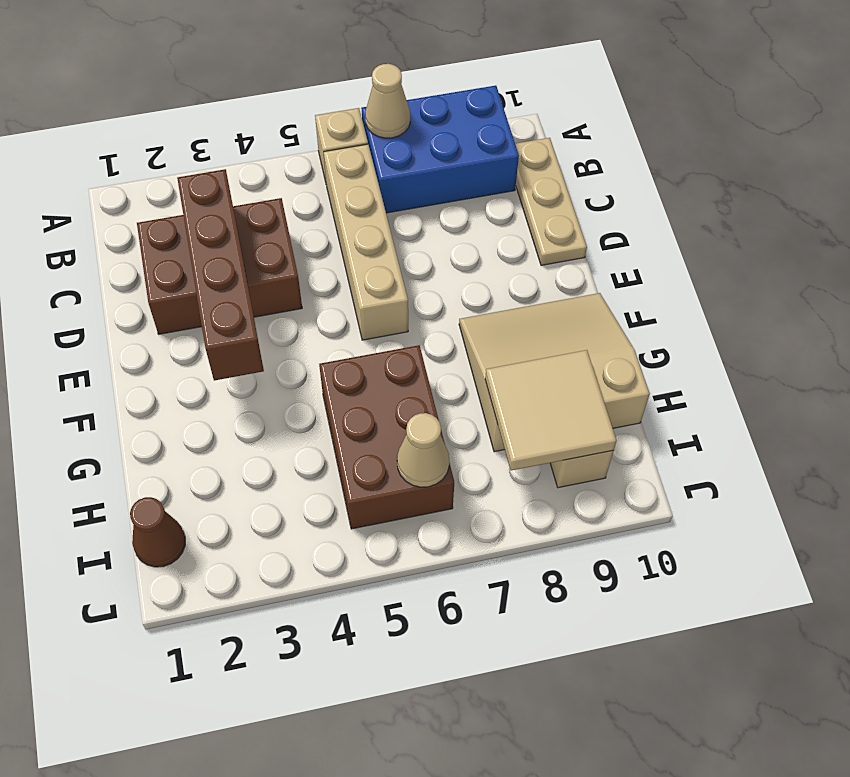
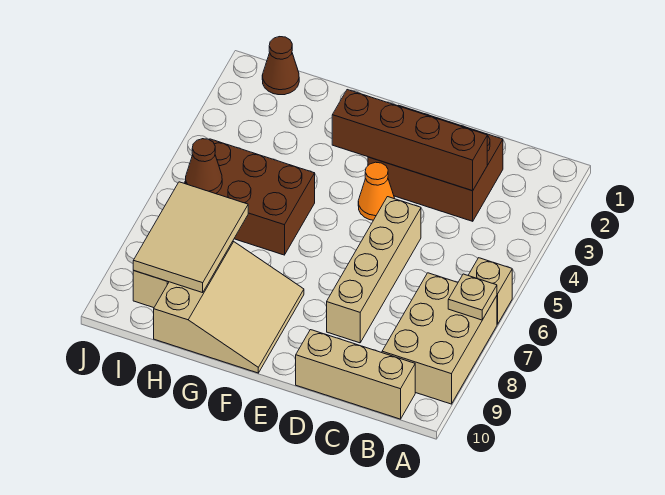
blue 2x3 brick [361,86,519,213] -> tan 2x3 brick [382,273,497,404]
tan 1x1 cone [365,64,410,138] -> tan 1x1 plate [448,274,497,320]
tan 1x4 brick [324,144,408,340] -> tan 1x4 brick turned to [327,197,421,343]
tan 1x3 plate [515,138,587,265] -> tan 1x3 brick [296,330,415,419]
brown 2x3 brick [137,198,302,334] -> brown 2x3 brick turned to [368,105,503,221]
none -> orange 1x1 cone [358,162,395,220]
tan 2x2 tile [485,350,616,470] -> tan 2x3 tile [133,182,248,293]
tan 1x1 cone [397,413,449,487] -> brown 1x1 cone [186,139,222,194]

